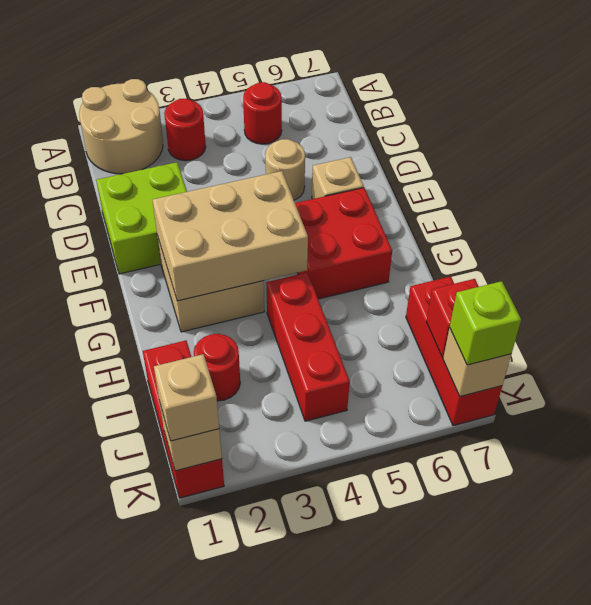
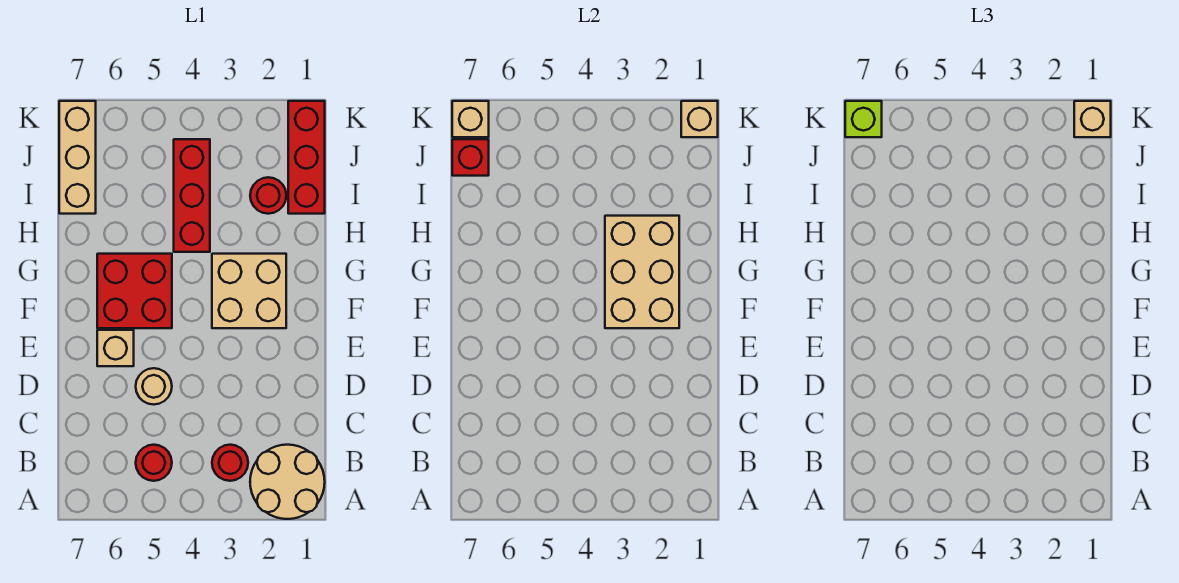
lime 2x2 brick [96,162,187,274] -> none
tan 2x3 brick [153,171,308,301] -> tan 2x3 brick turned to [605,216,679,328]
red 1x3 brick [406,276,502,426] -> tan 1x3 brick [59,101,96,214]

